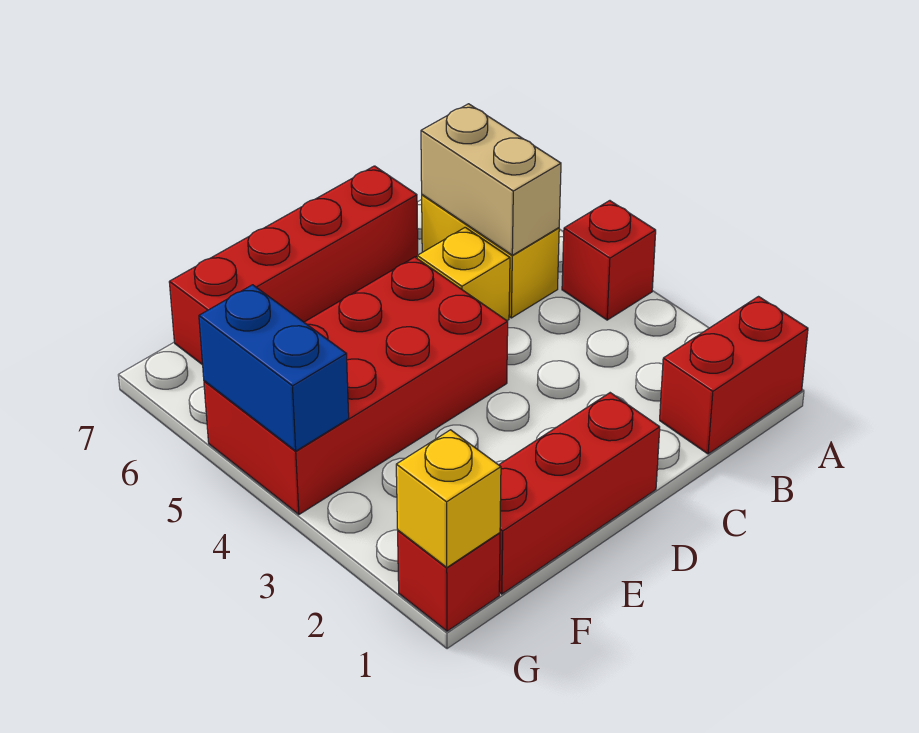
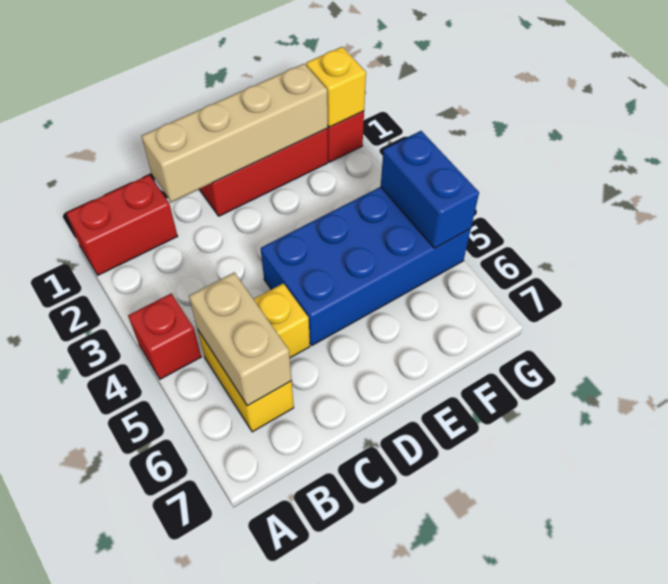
none -> tan 1x4 brick [142,64,328,202]
red 1x4 brick [169,166,418,365] -> none
red 2x4 brick [204,257,508,515] -> blue 2x4 brick [261,187,471,345]

